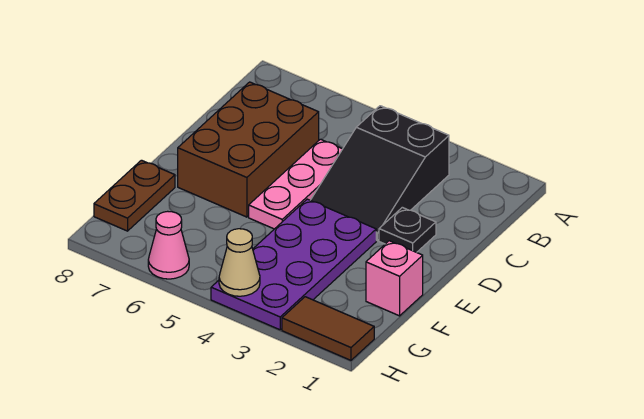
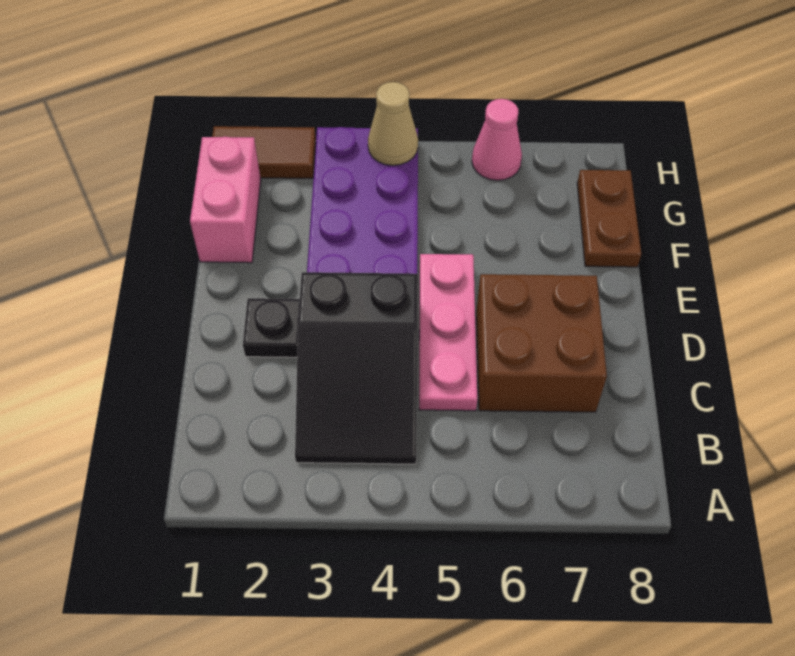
black 2x3 slope [310,106,449,240] -> black 2x3 slope turned to [295,272,418,464]
brown 2x3 brick [178,82,319,217] -> brown 2x2 brick [476,274,607,412]
pink 1x1 brick [366,241,423,316] -> pink 1x2 brick [190,137,261,263]

